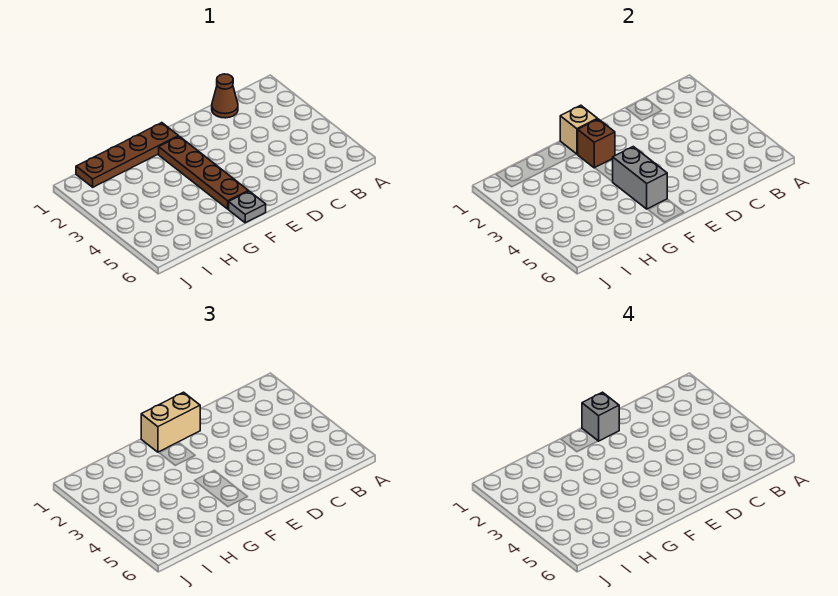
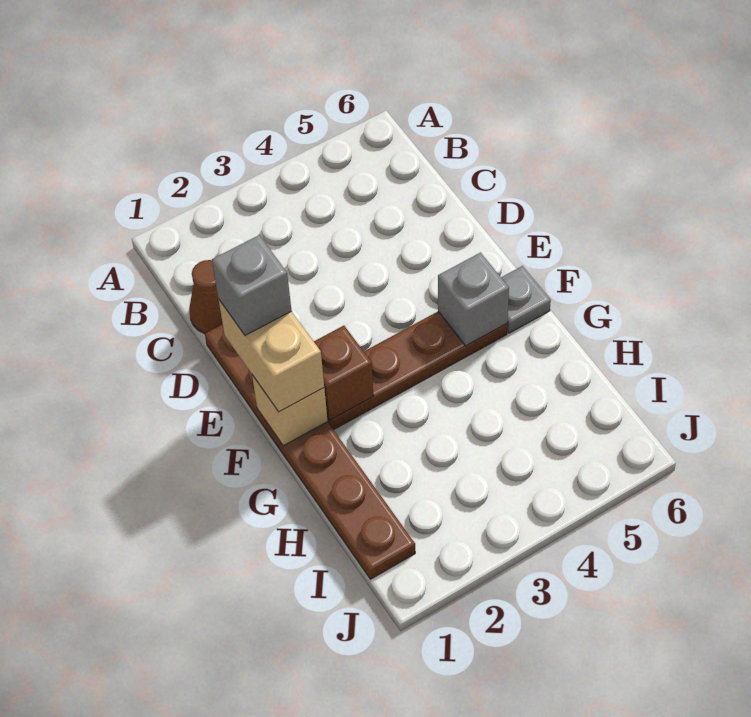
brown 1x4 plate [76,123,178,187] -> brown 1x6 plate [205,324,415,579]
grey 1x2 brick [613,147,667,209] -> grey 1x1 brick [438,253,509,346]

